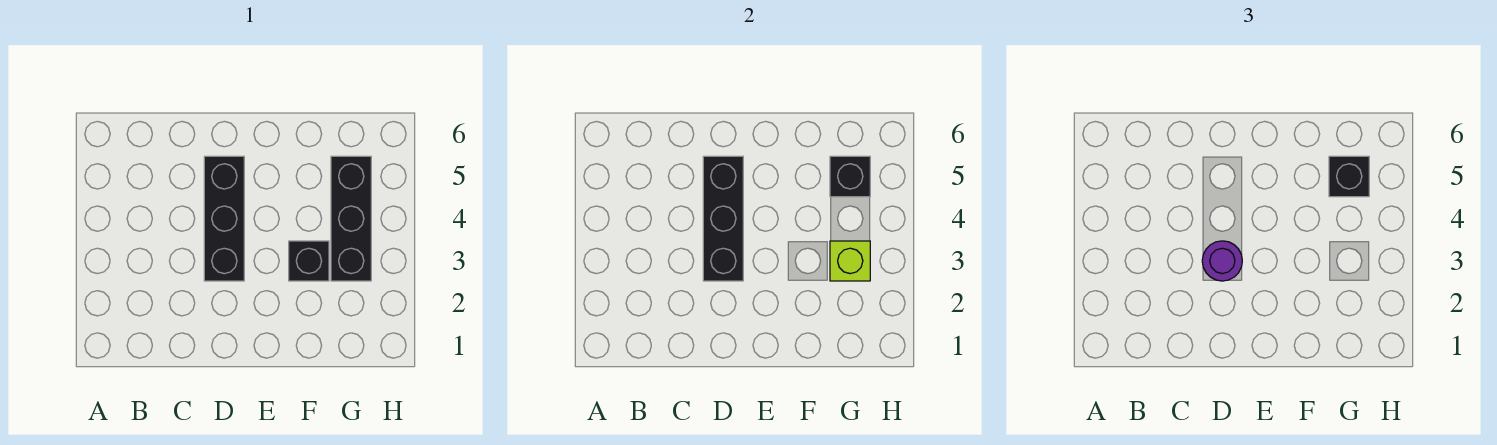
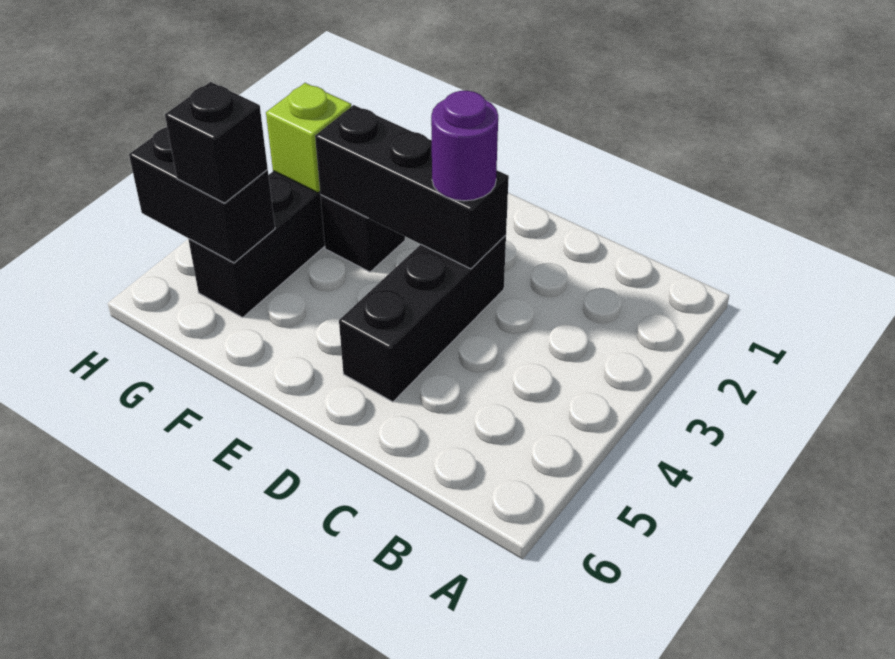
black 1x3 brick [703,156,743,281] -> black 1x3 brick turned to [315,105,509,269]
black 1x1 brick [830,156,870,197] -> black 1x2 brick [129,127,275,263]

